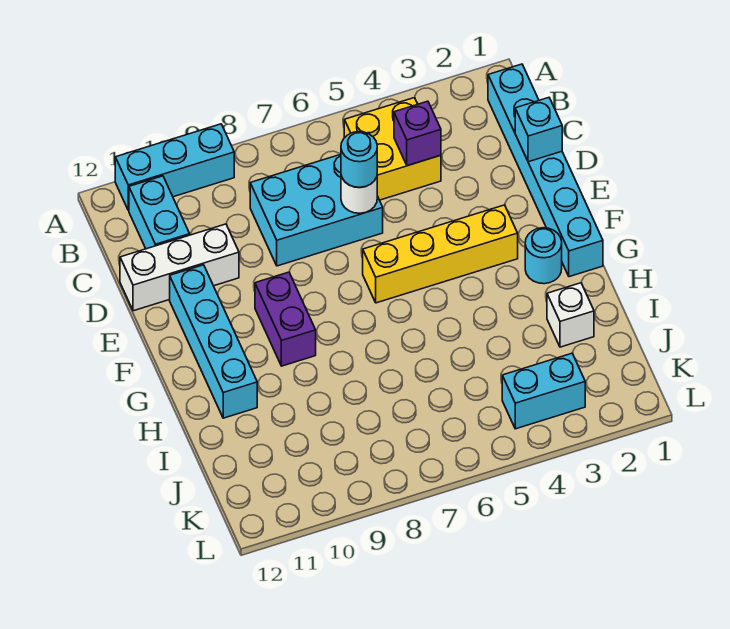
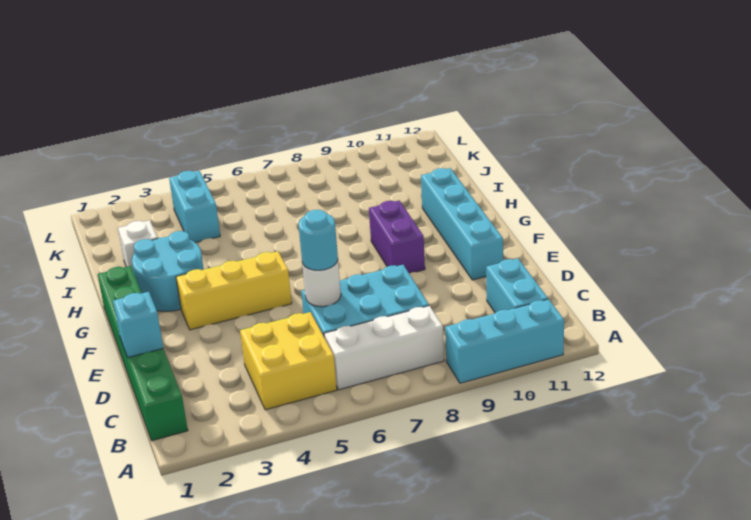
cyan 1x6 brick [488,64,603,277] -> green 1x6 brick [98,266,188,441]
purple 1x1 brick [394,101,441,166] -> none
white 1x3 brick [120,224,239,311] -> white 1x3 brick moved to [324,306,444,390]
yellow 1x4 brick [363,205,518,303] -> yellow 1x3 brick [176,251,292,330]
cyan 1x1 round brick [525,228,562,284] -> cyan 2x2 round brick [132,231,204,311]
cyan 1x2 brick [502,353,585,429] -> cyan 1x2 brick turned to [169,171,220,243]

